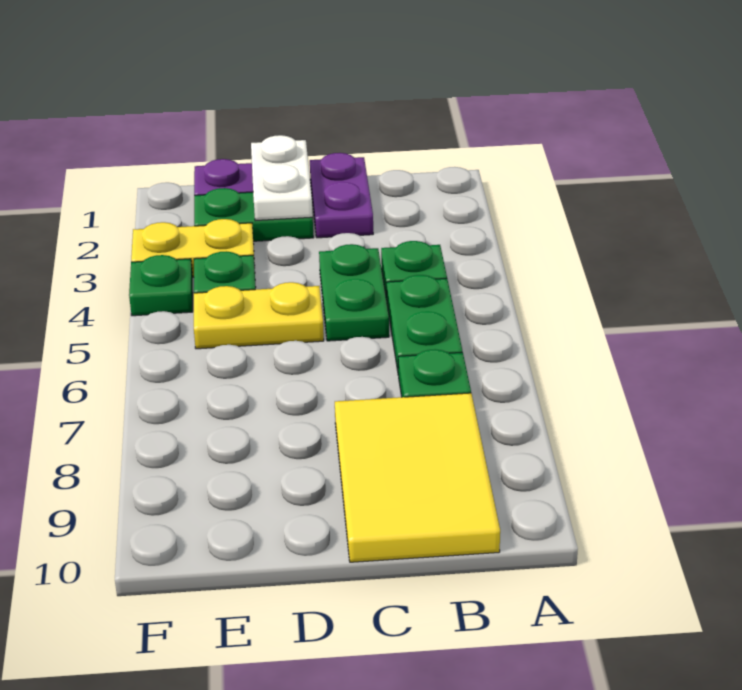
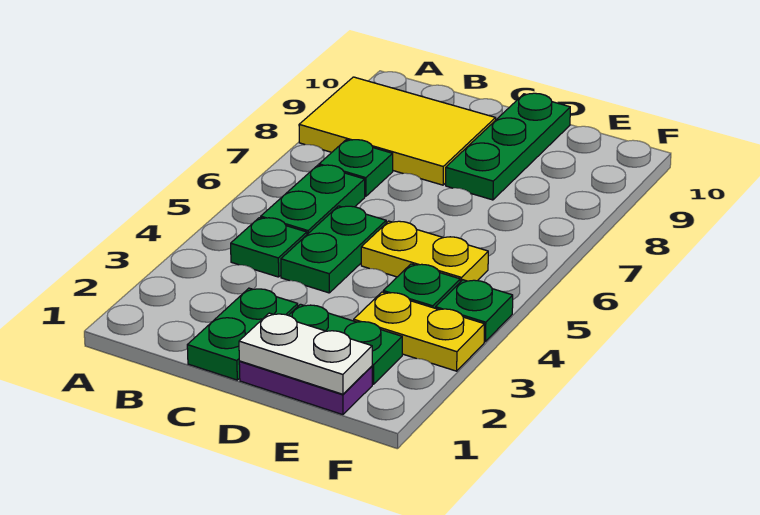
yellow 2x3 tile [335,393,500,562] -> yellow 2x3 tile turned to [299,77,496,185]
purple 1x2 plate [310,153,373,238] -> green 1x2 plate [187,288,298,380]
white 1x2 plate [251,135,313,221] -> white 1x2 plate turned to [239,313,372,394]
none -> green 1x3 plate [446,93,570,200]

